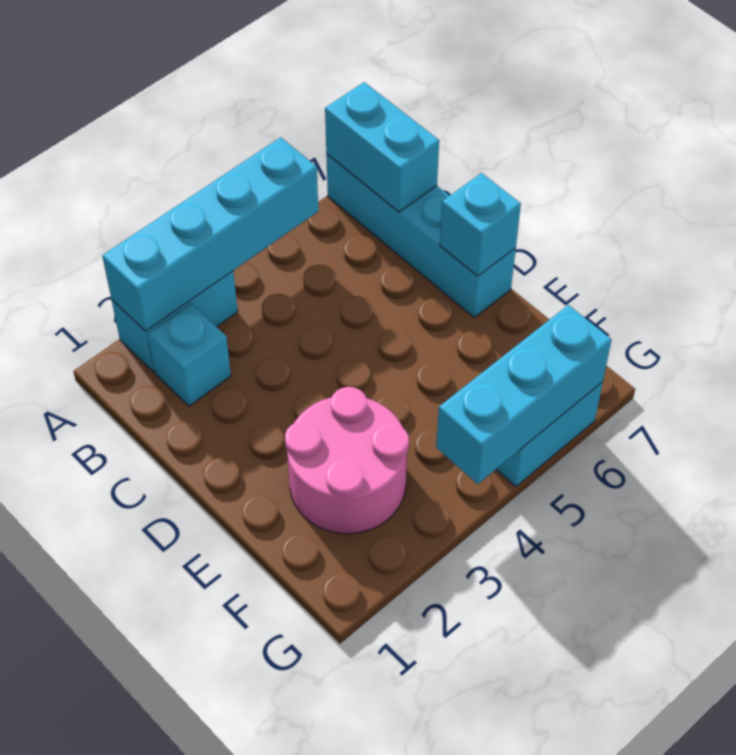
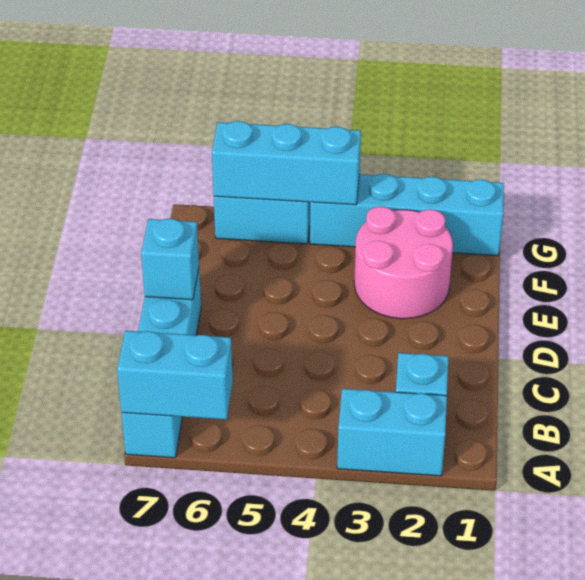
cyan 1x4 brick [102,137,318,331] -> cyan 1x4 brick moved to [310,174,504,256]
cyan 1x2 brick [325,82,439,212] -> cyan 1x2 brick turned to [117,331,233,420]

